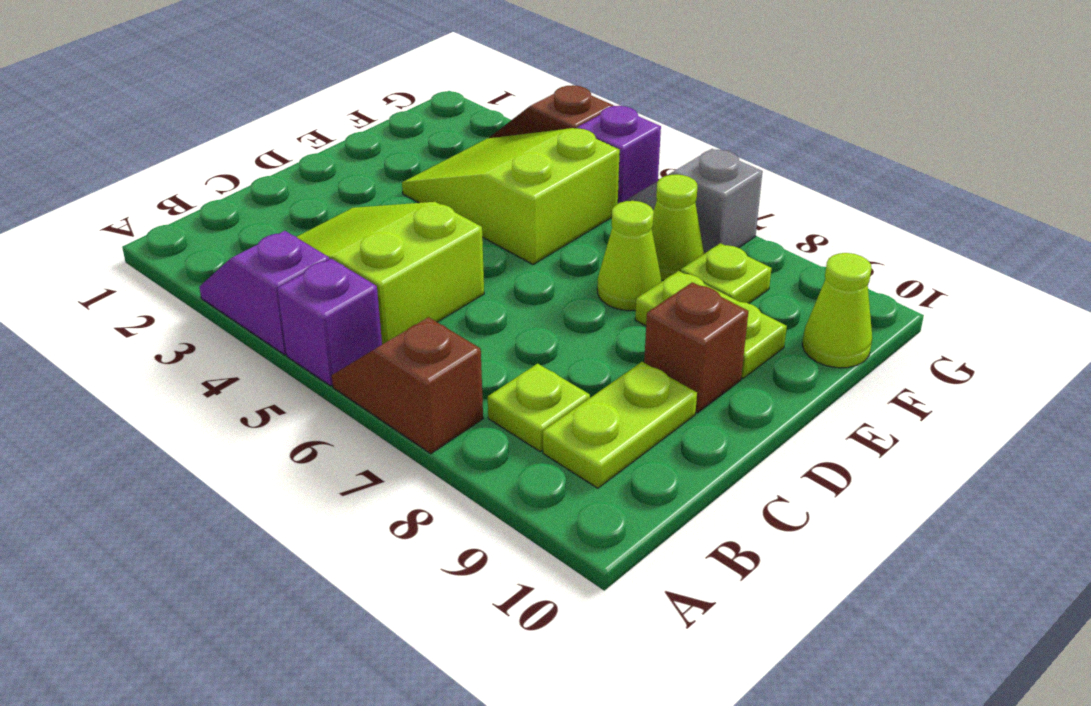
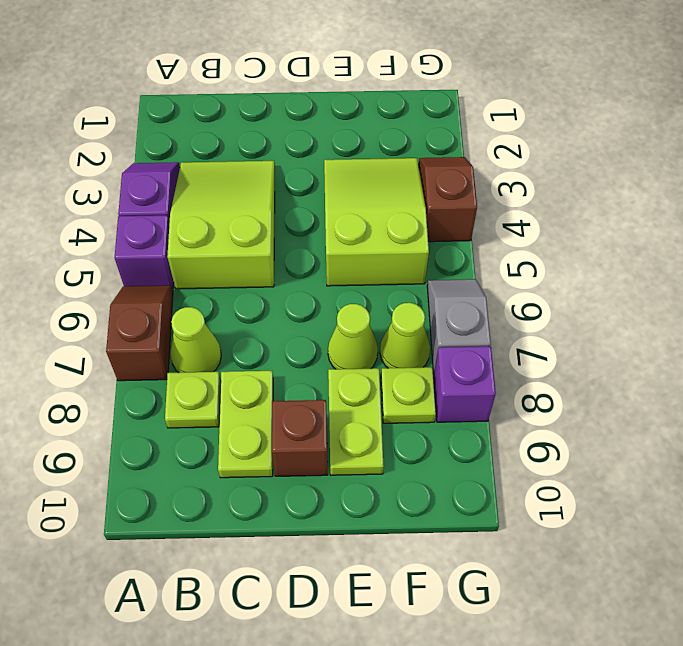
lime 1x2 plate [543,362,697,488] -> lime 1x2 plate turned to [218,371,273,478]
lime 1x1 cone [802,253,872,368] -> lime 1x1 cone moved to [170,307,221,373]
purple 1x1 brick [577,106,661,204] -> purple 1x1 brick moved to [434,346,496,422]

